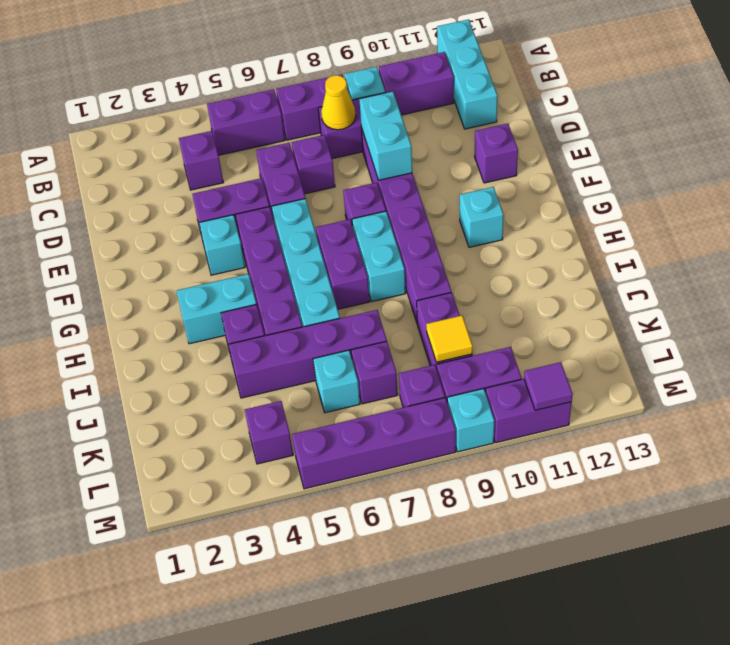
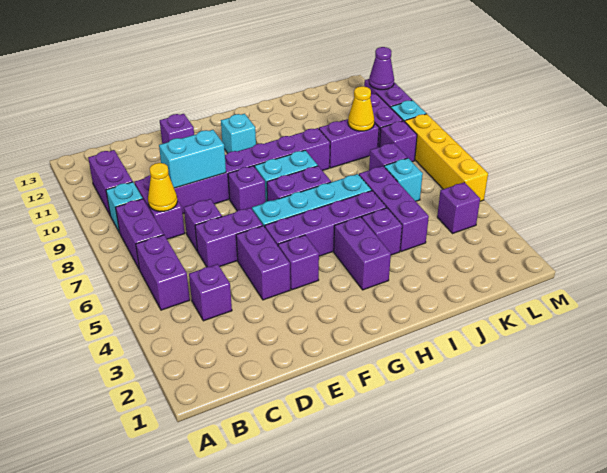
cyan 1x3 brick [437,19,498,129] -> none
cyan 1x1 brick [199,215,245,275] -> purple 1x1 brick [278,235,319,290]
cyan 1x2 brick [177,274,257,344] -> purple 1x2 brick [334,217,391,290]
purple 1x4 brick [229,310,387,398] -> purple 1x3 brick [359,166,429,252]
yellow 1x1 tile [426,316,473,362] -> yellow 1x1 cone [348,86,374,131]
purple 1x4 brick [292,398,456,489] -> yellow 1x4 brick [405,114,488,201]
purple 1x1 tile [524,362,573,410] -> purple 1x1 cone [369,47,394,90]

